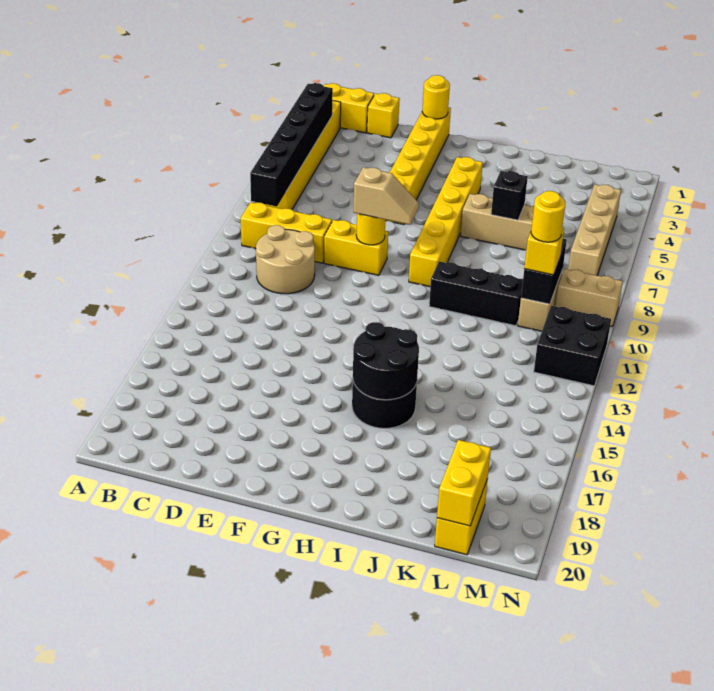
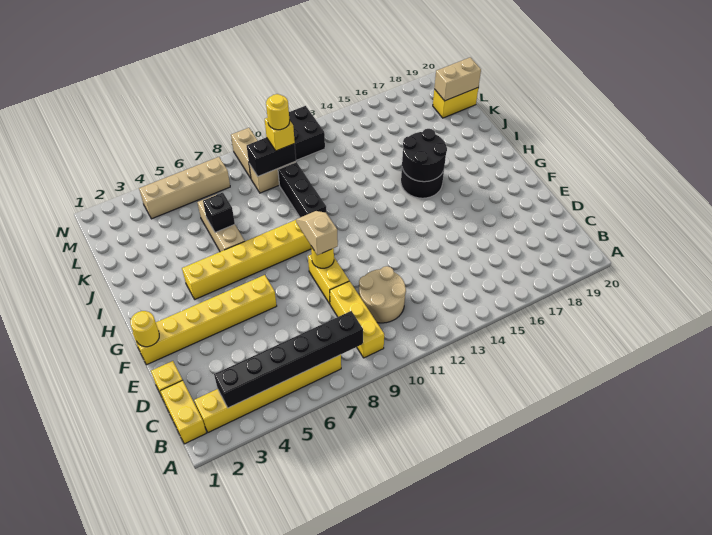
yellow 1x2 brick [437,440,491,526] -> tan 1x2 brick [434,57,481,101]

